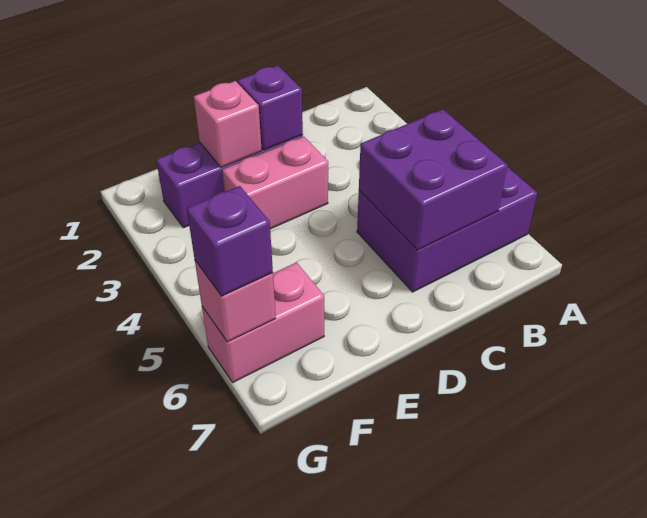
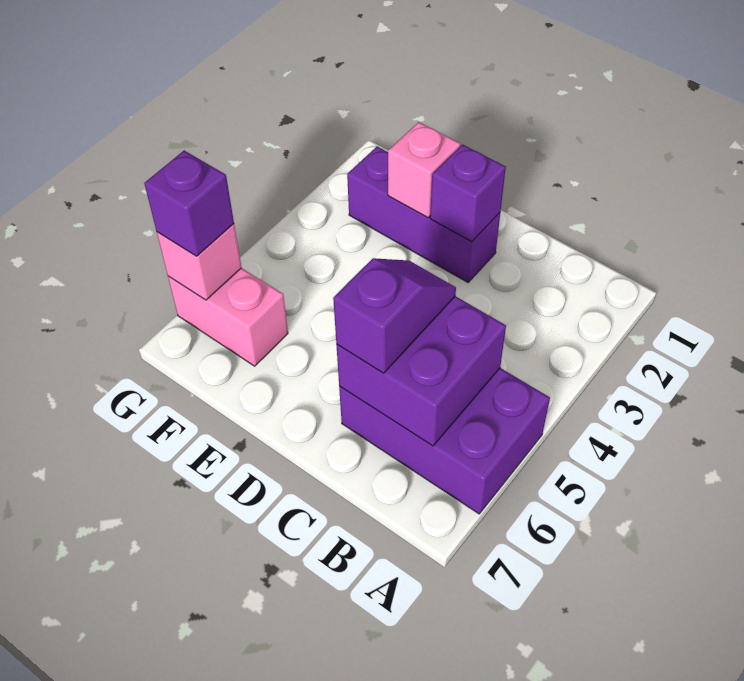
none -> purple 1x2 slope [333,258,456,373]
pink 1x2 brick [222,137,328,229] -> none

